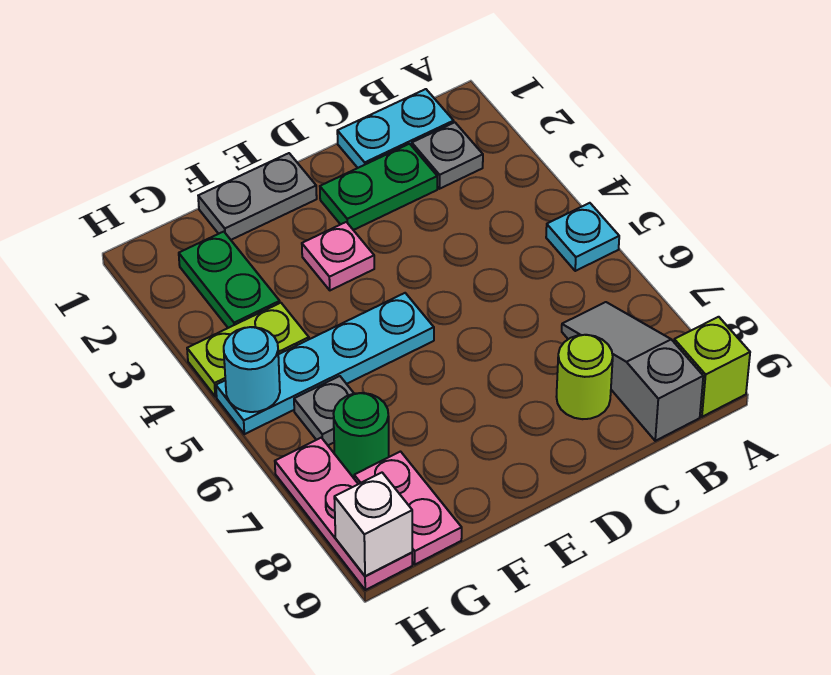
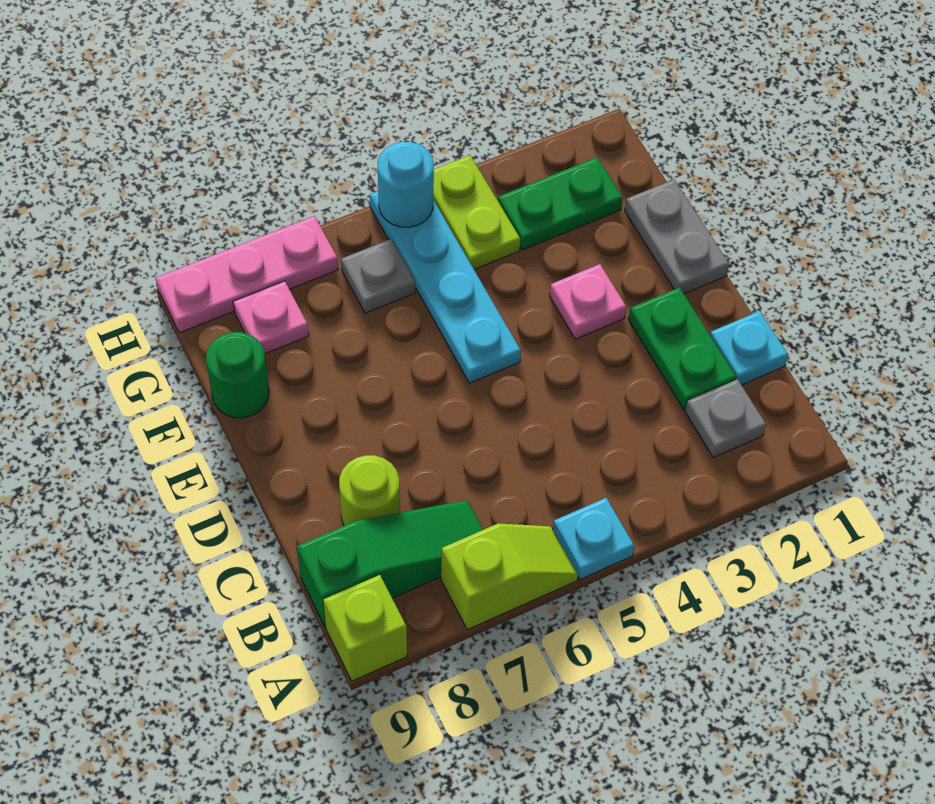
none -> lime 1x2 slope [441,523,578,630]
cyan 1x2 plate [337,89,454,168] -> cyan 1x1 plate [710,311,788,385]
grey 1x3 slope [562,302,703,441] -> green 1x3 slope [297,500,483,628]
green 1x1 round brick [333,393,389,477] -> green 1x1 round brick moved to [206,332,269,418]
pink 1x2 plate [354,452,462,564] -> pink 1x1 plate [233,281,309,354]
white 1x1 brick [334,473,412,576] -> none

